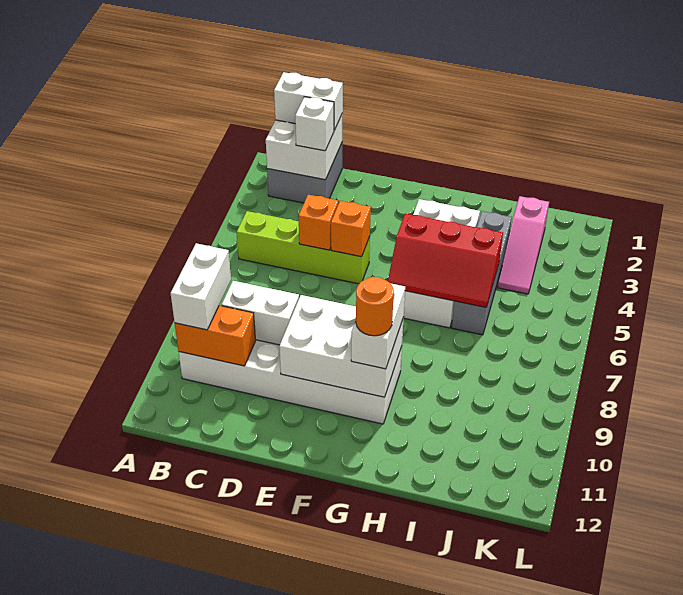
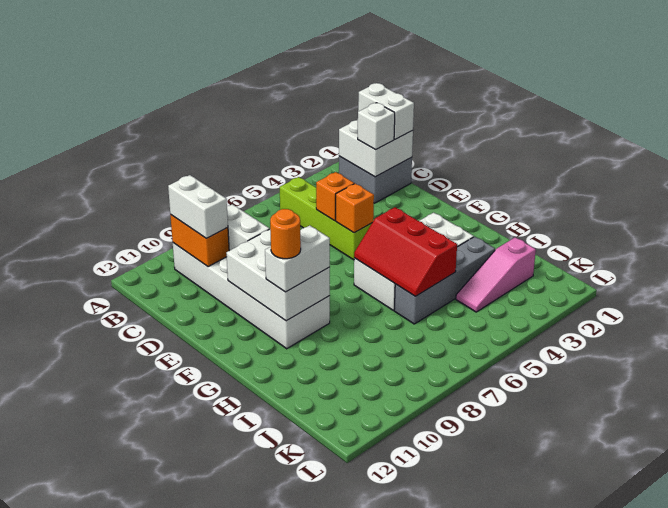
white 1x2 brick [171,243,231,330] -> white 1x2 brick turned to [168,175,228,238]

